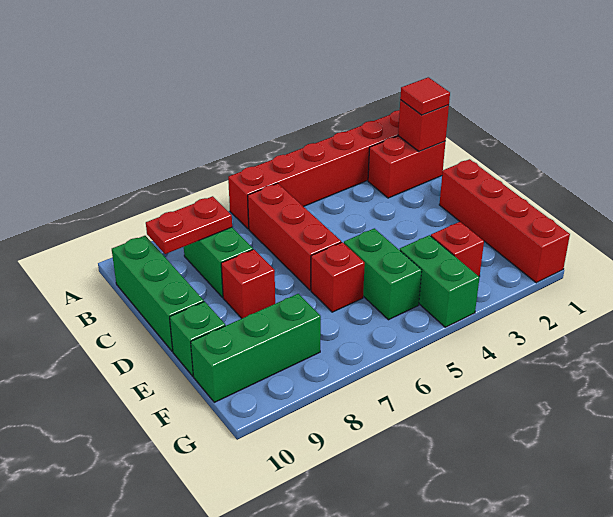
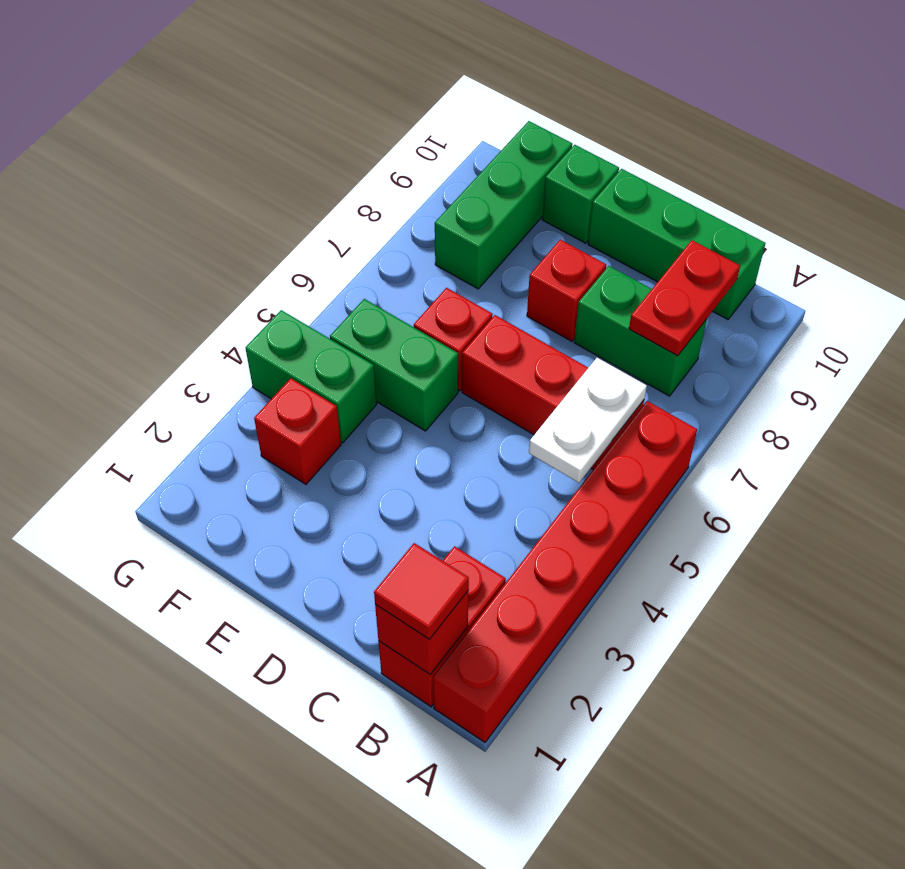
none -> white 1x2 plate [529,358,647,483]
red 1x4 brick [439,159,570,283] -> none

